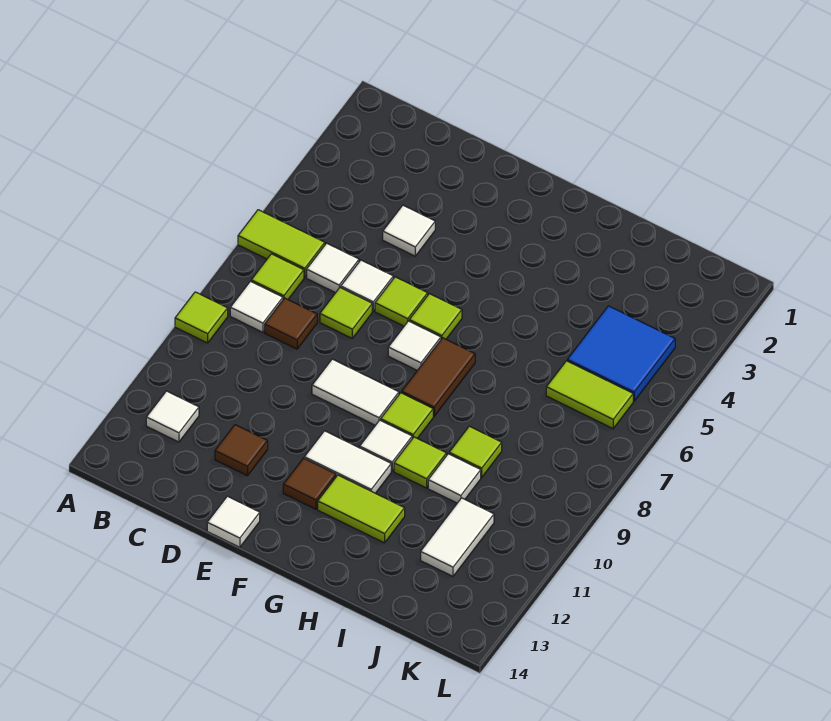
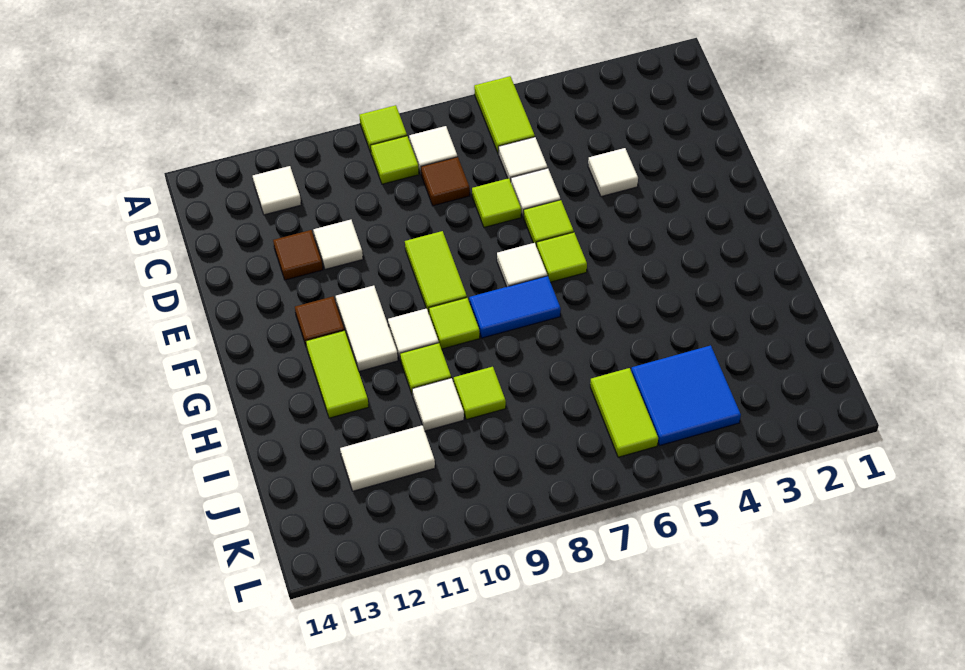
lime 1x1 tile [251,254,304,299] -> lime 1x1 tile moved to [371,136,419,184]
white 1x2 tile [312,359,399,425] -> lime 1x2 tile [405,231,467,313]
white 1x1 tile [207,496,260,547] -> white 1x1 tile moved to [314,220,363,269]
brown 1x2 tile [402,338,475,416] -> blue 1x2 tile [469,276,561,338]

